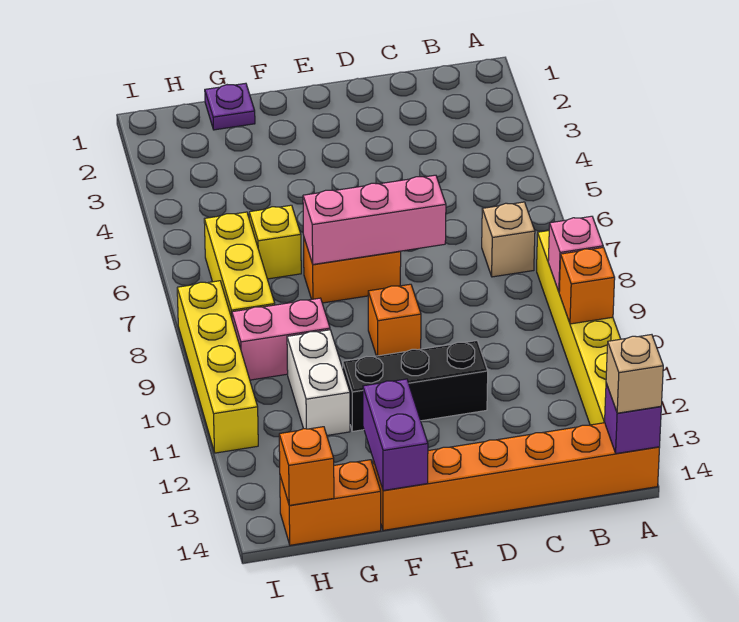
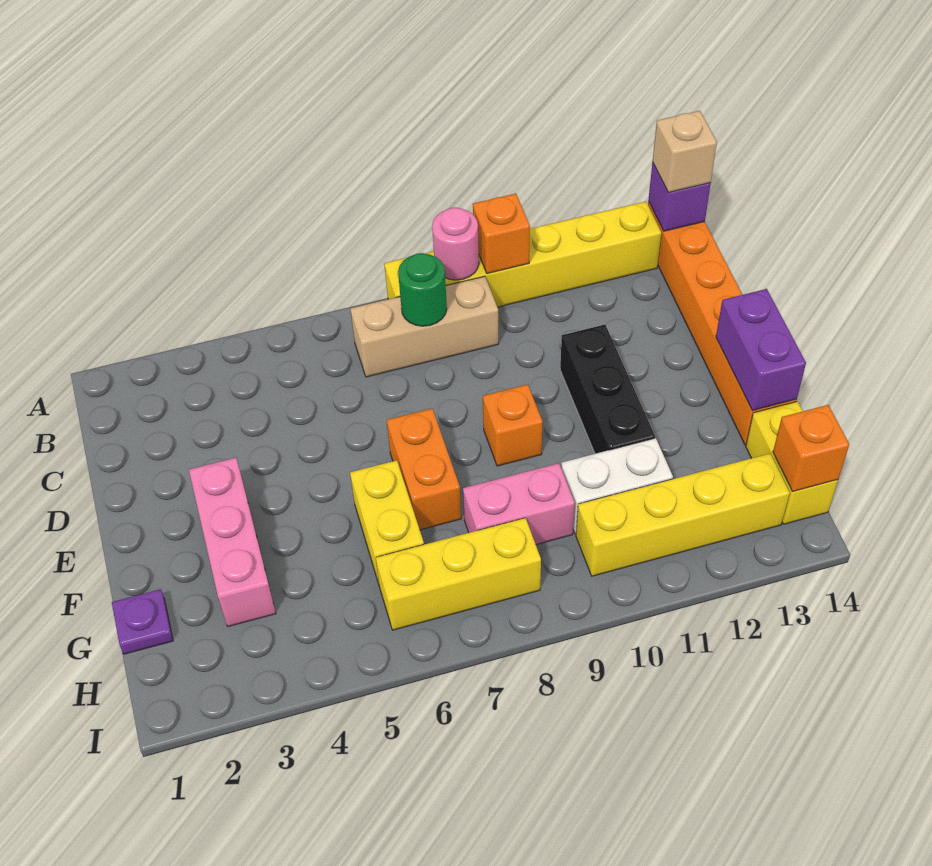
pink 1x1 brick [548,216,603,292] -> pink 1x1 round brick [432,208,479,280]
tan 1x1 brick [482,202,535,277] -> tan 1x3 brick [350,276,499,377]
none -> green 1x1 round brick [398,253,447,326]
pink 1x3 brick [303,175,446,264] -> pink 1x3 brick moved to [189,458,276,626]
purple 1x2 brick [363,379,428,491] -> purple 1x2 brick turned to [716,289,806,410]
yellow 1x1 brick [249,205,301,279] -> yellow 1x2 brick [350,460,424,584]
pink 1x2 brick [232,298,330,380] -> pink 1x2 brick turned to [463,463,575,544]
orange 1x2 brick [280,460,381,545] -> yellow 1x2 brick [746,401,838,524]
yellow 1x4 brick [177,281,258,453] -> yellow 1x4 brick moved to [576,454,790,576]

